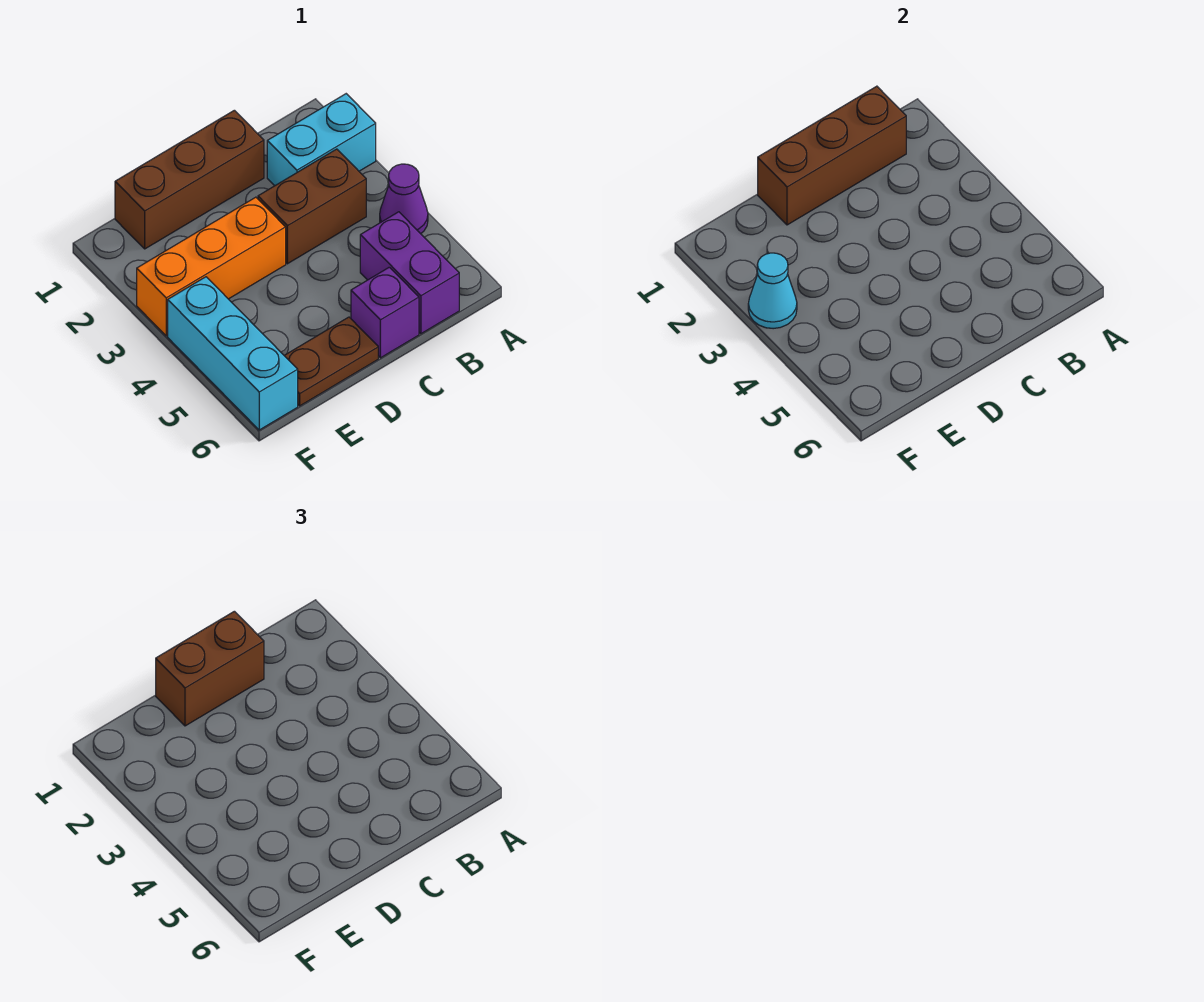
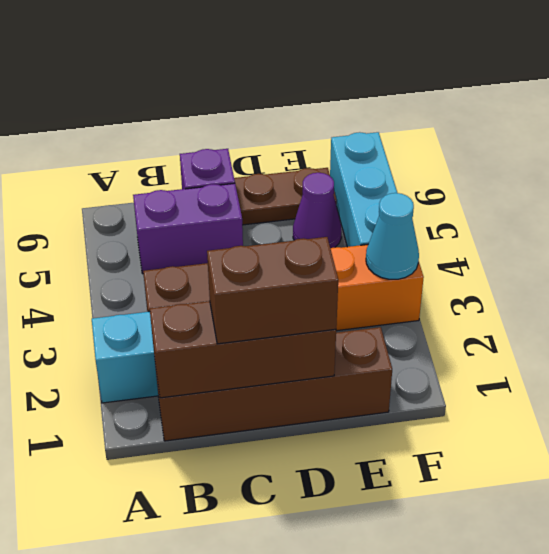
purple 1x1 cone [380,164,428,234] -> purple 1x1 cone moved to [293,173,342,248]
purple 1x2 brick [360,212,459,334] -> purple 1x2 brick turned to [133,183,243,273]
brown 1x3 brick [115,110,264,249] -> brown 1x4 brick [155,327,392,441]

